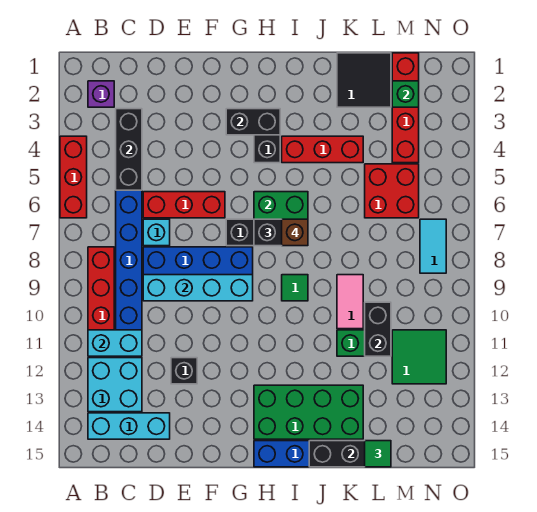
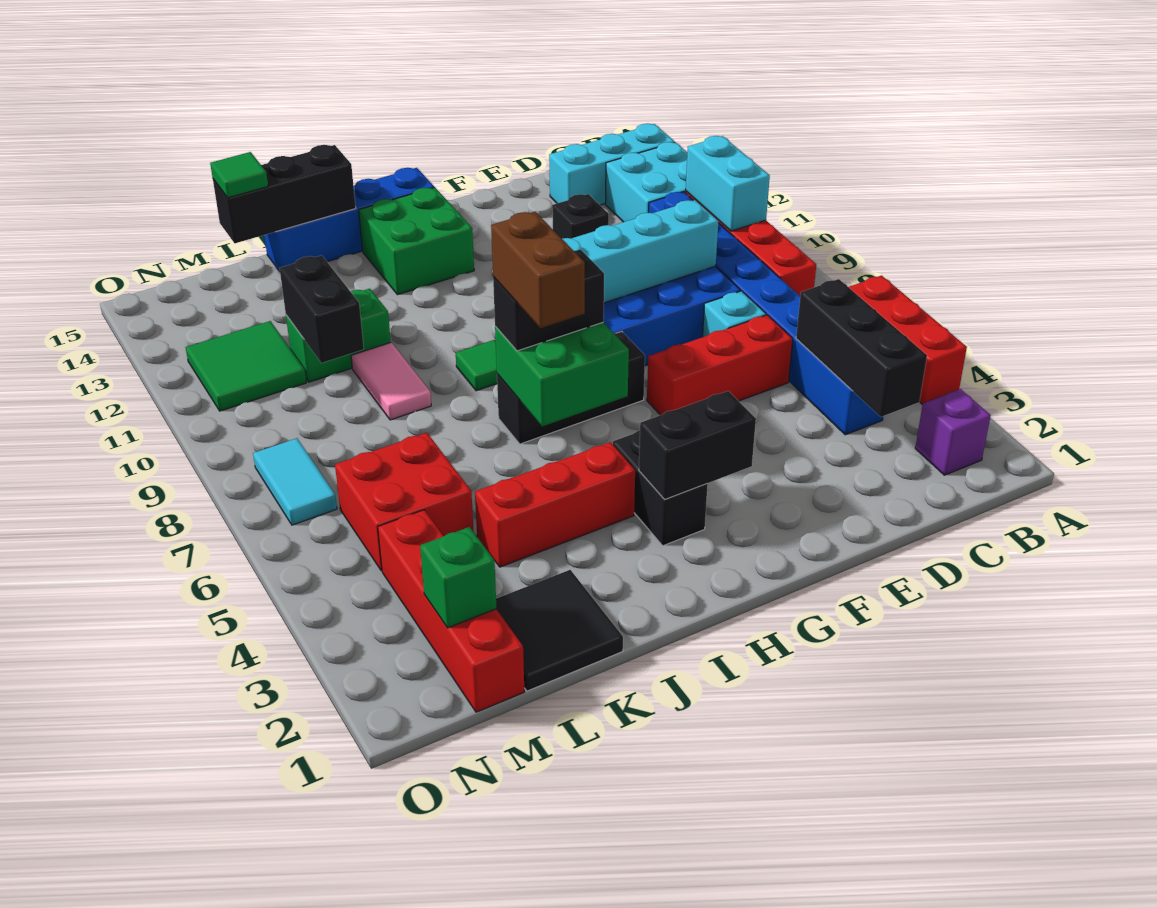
cyan 1x2 brick [88,330,142,356] -> cyan 1x2 brick turned to [686,136,770,231]
green 2x4 brick [254,385,363,439] -> green 2x2 brick [359,187,474,295]
brown 1x1 brick [282,219,308,246] -> brown 1x2 brick [491,212,585,328]

